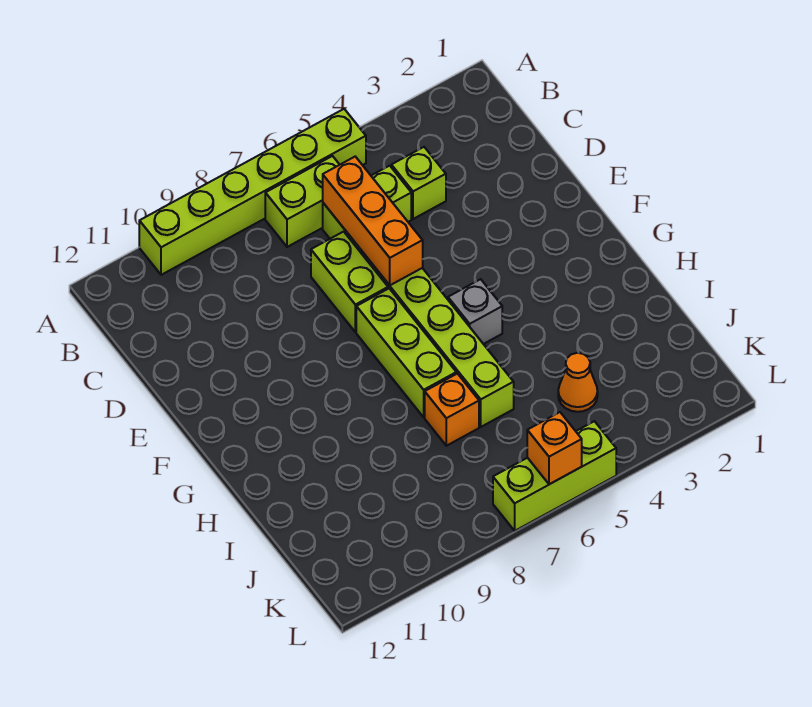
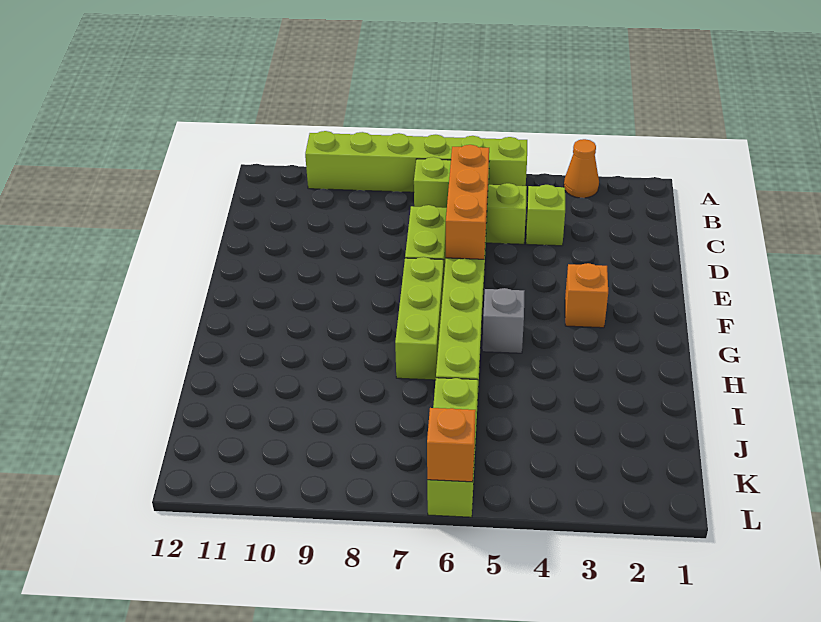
orange 1x1 brick [425,374,479,446] -> orange 1x1 brick moved to [565,263,608,328]
orange 1x1 cone [558,353,598,412] -> orange 1x1 cone moved to [564,139,599,198]
lime 1x3 brick [493,421,616,531] -> lime 1x3 brick turned to [427,378,478,517]

